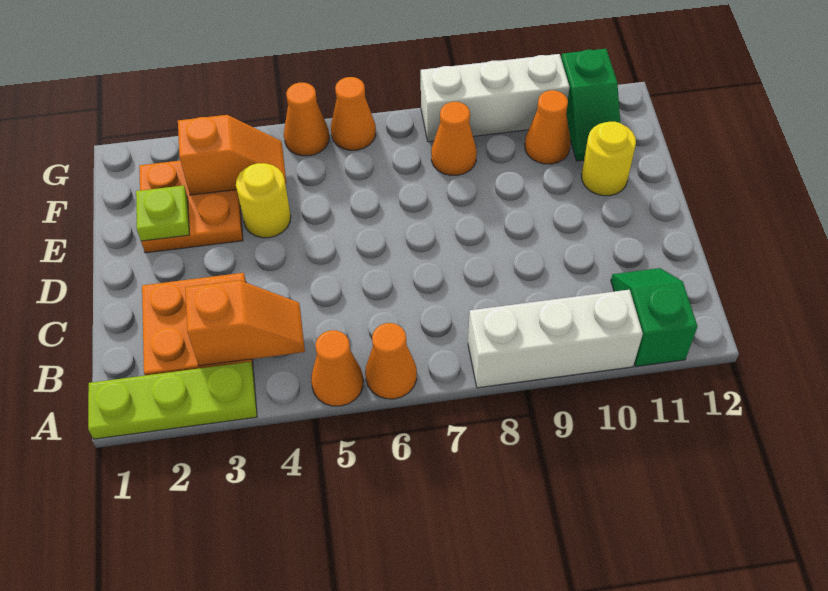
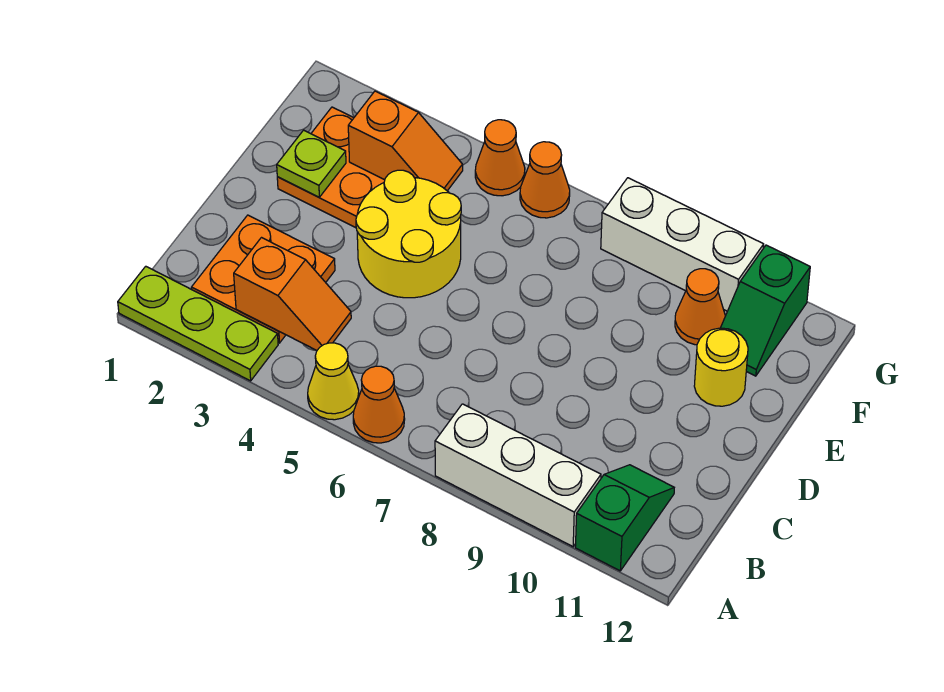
orange 1x1 cone [311,330,363,406] -> yellow 1x1 cone [308,343,359,420]
yellow 1x1 round brick [236,163,291,238] -> yellow 2x2 round brick [356,170,461,298]
orange 1x1 cone [431,102,477,175] -> none

